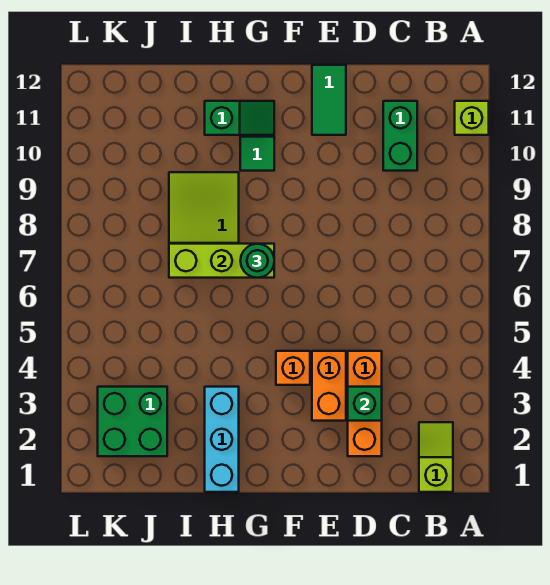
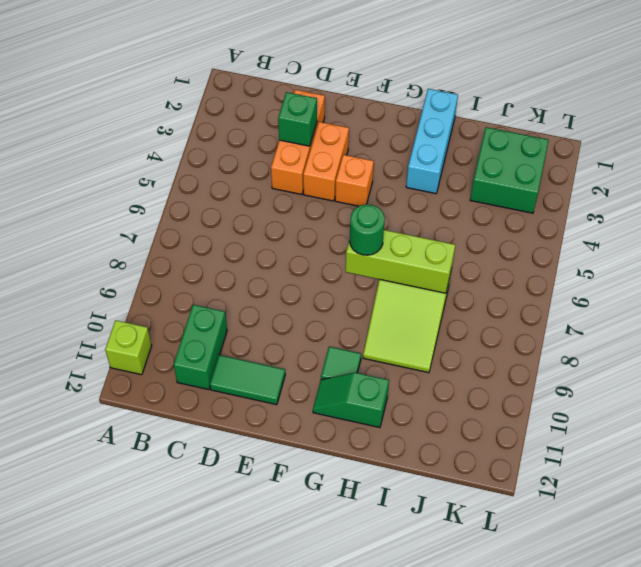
lime 1x2 slope [419,422,453,492] -> none
green 1x2 tile [312,65,346,135] -> green 1x2 tile turned to [210,355,285,405]

